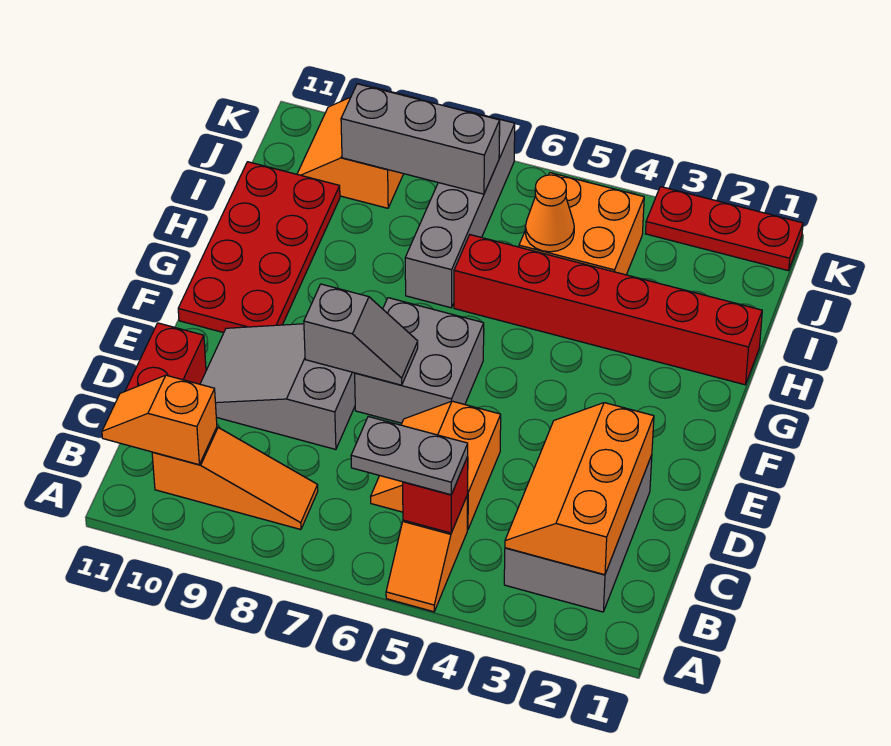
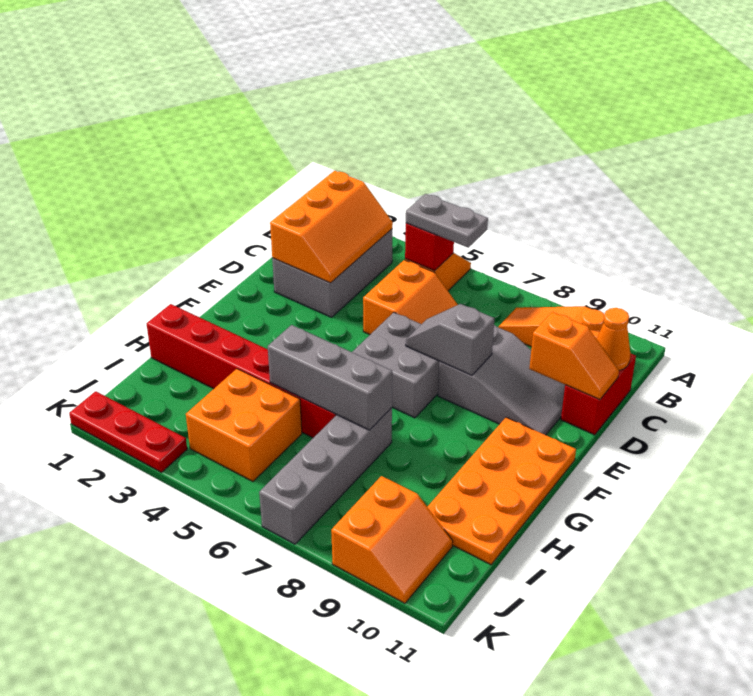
orange 1x2 slope [102,375,217,465] -> orange 1x2 slope moved to [529,312,619,399]
red 2x4 plate [178,162,340,333] -> orange 2x4 plate [428,417,576,565]
orange 1x1 cone [525,175,574,252] -> orange 1x1 cone moved to [597,308,630,371]
grey 1x3 brick [341,84,500,194] -> grey 1x3 brick moved to [268,325,392,430]

